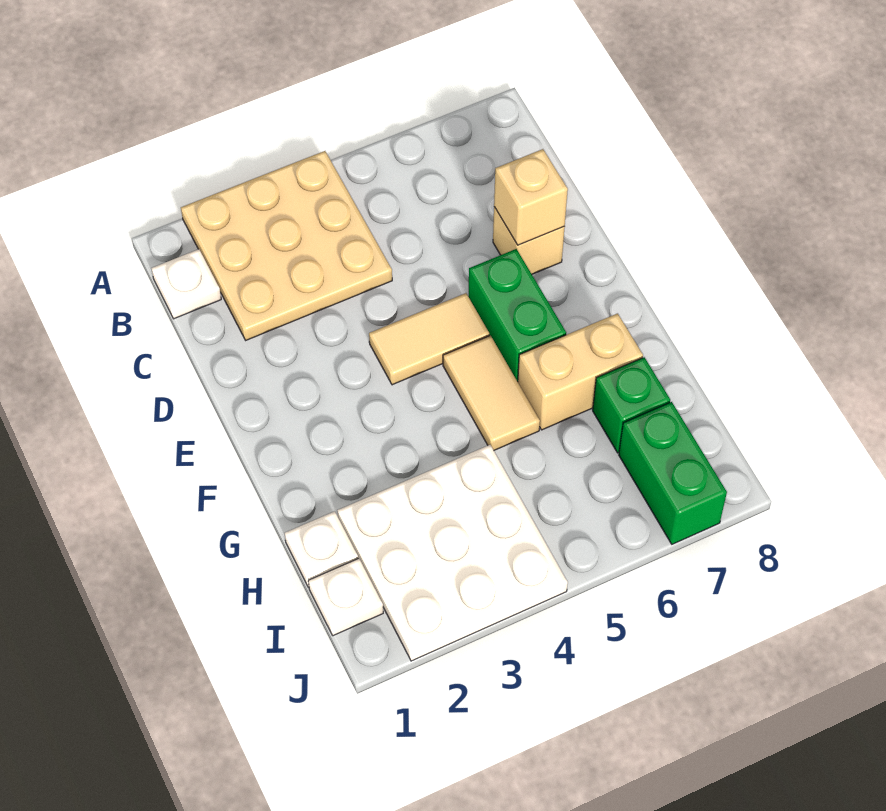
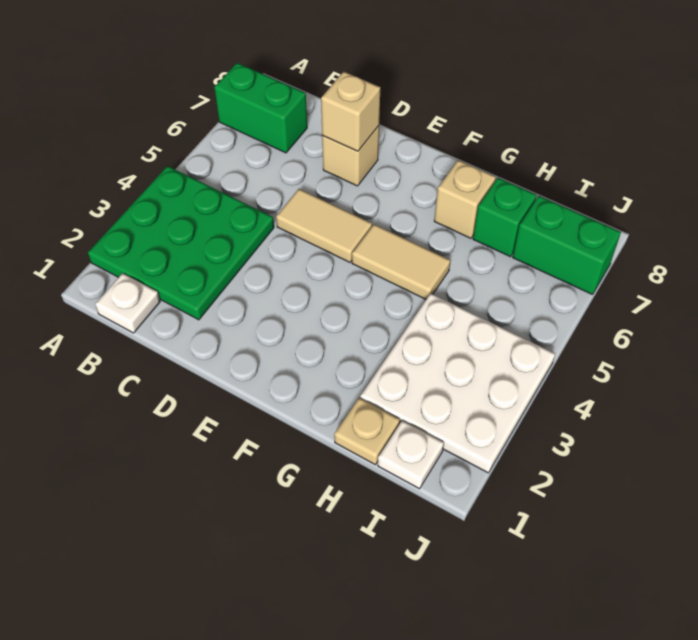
tan 3x3 plate [181,151,392,340] -> green 3x3 plate [88,166,274,320]
tan 1x2 tile [369,293,489,385] -> tan 1x2 tile turned to [276,189,372,262]
green 1x2 brick [468,249,566,382] -> green 1x2 brick moved to [214,63,307,153]
tan 1x2 brick [518,314,643,430] -> tan 1x1 brick [434,160,496,238]
white 1x1 plate [285,511,358,587] -> tan 1x1 plate [334,398,400,465]

